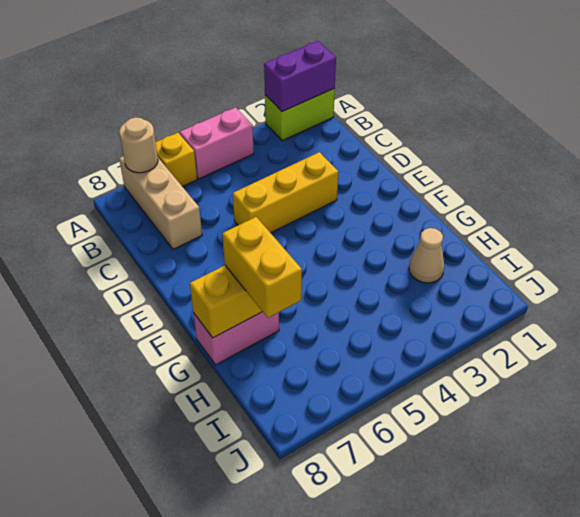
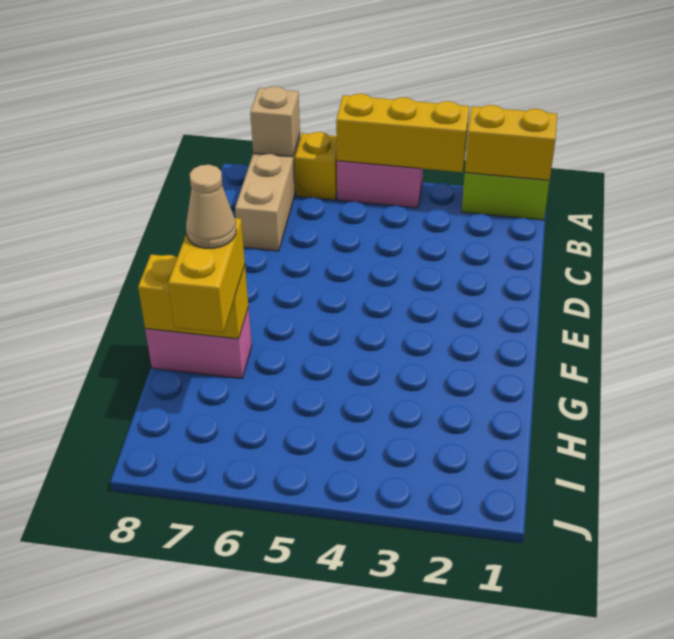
purple 1x2 brick [264,41,336,112] -> yellow 1x2 brick [465,105,557,180]
tan 1x1 round brick [119,117,158,173] -> tan 1x1 brick [250,86,300,157]
yellow 1x3 brick [233,152,338,233] -> yellow 1x3 brick moved to [336,94,470,172]
tan 1x1 cone [409,228,444,283] -> tan 1x1 cone moved to [186,165,236,248]

